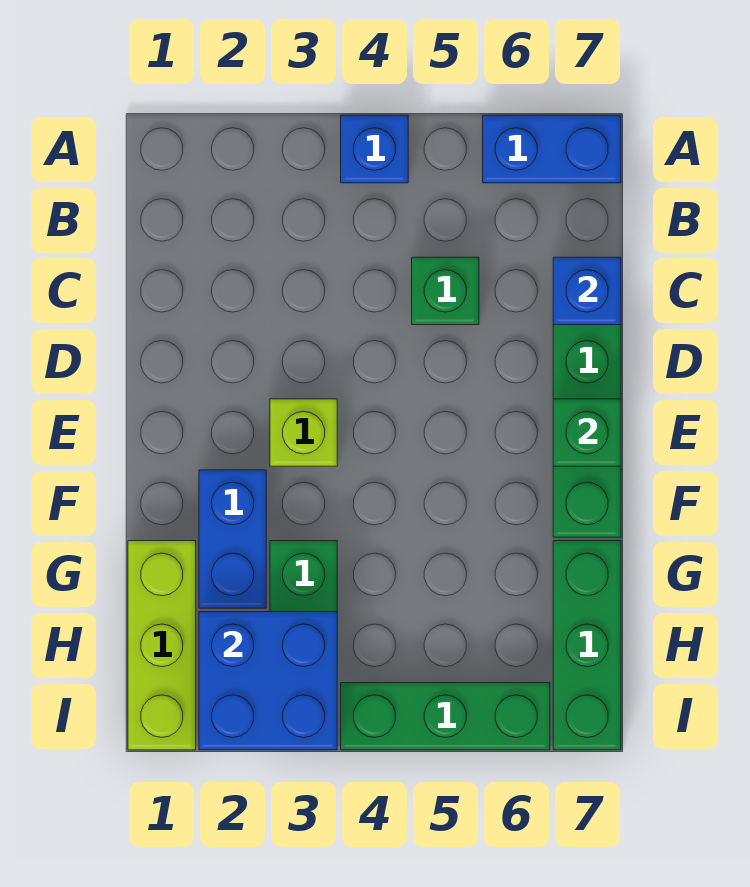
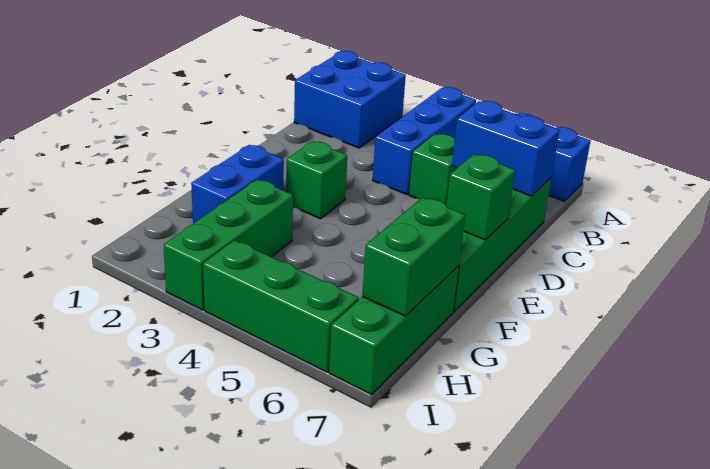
blue 1x1 brick [341,115,408,183] -> blue 1x3 brick [373,87,476,195]
blue 1x1 brick [553,257,621,325] -> blue 1x2 brick [452,101,559,196]
lime 1x1 brick [270,399,337,466] -> green 1x1 brick [286,141,347,219]
lime 1x3 brick [128,541,196,750] -> none
none -> green 1x2 brick [362,197,465,316]
blue 2x2 brick [199,612,337,750] -> blue 2x2 brick moved to [294,51,406,148]

